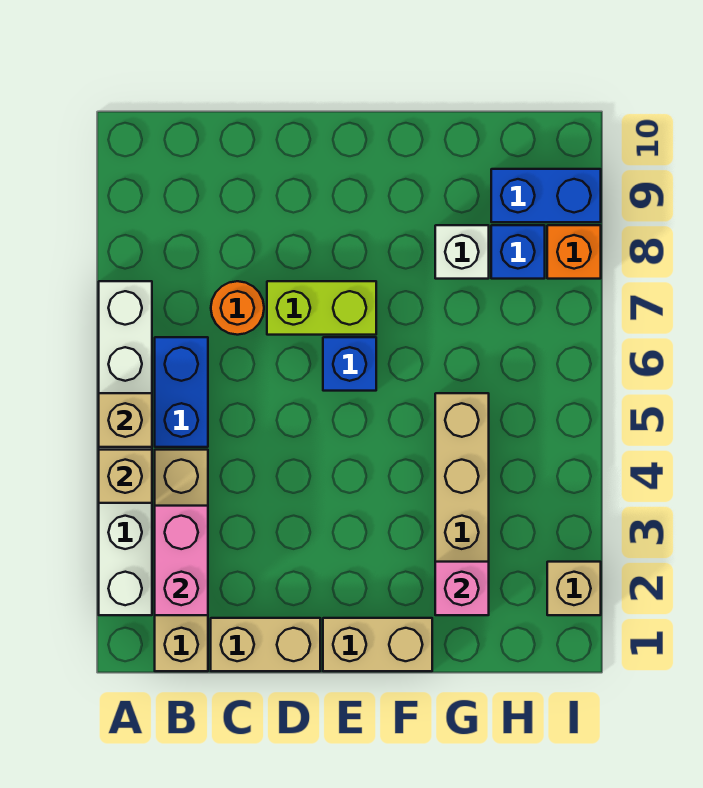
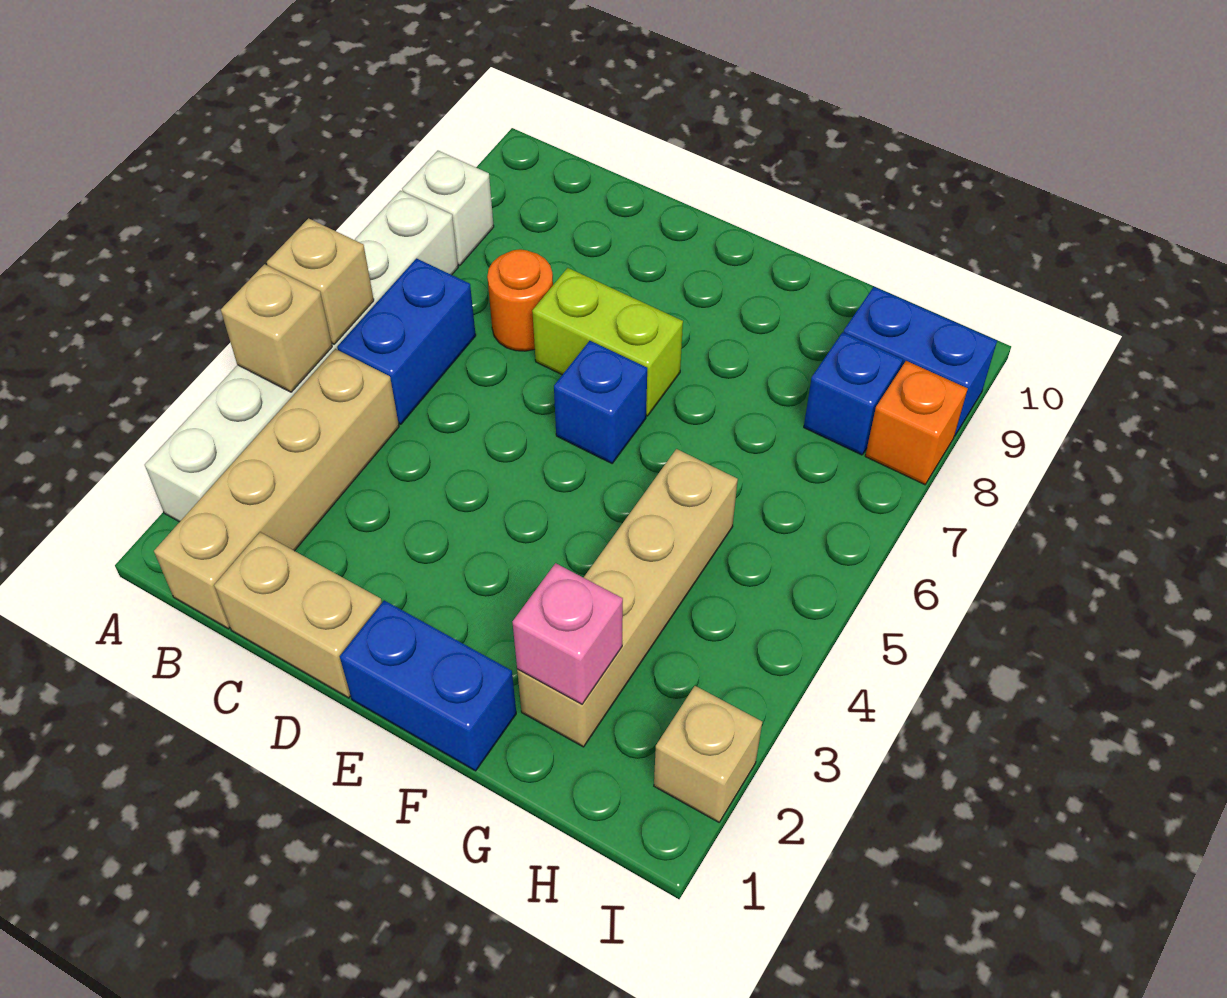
pink 1x2 brick [155,506,208,615] -> none
tan 1x2 brick [323,618,432,671] -> blue 1x2 brick [340,600,516,771]
white 1x1 brick [435,225,489,279] -> white 1x1 brick moved to [402,151,494,265]

